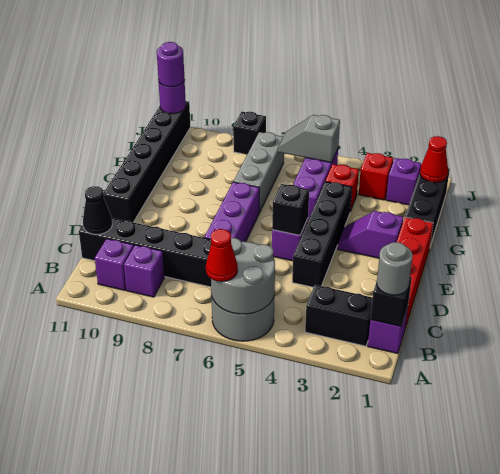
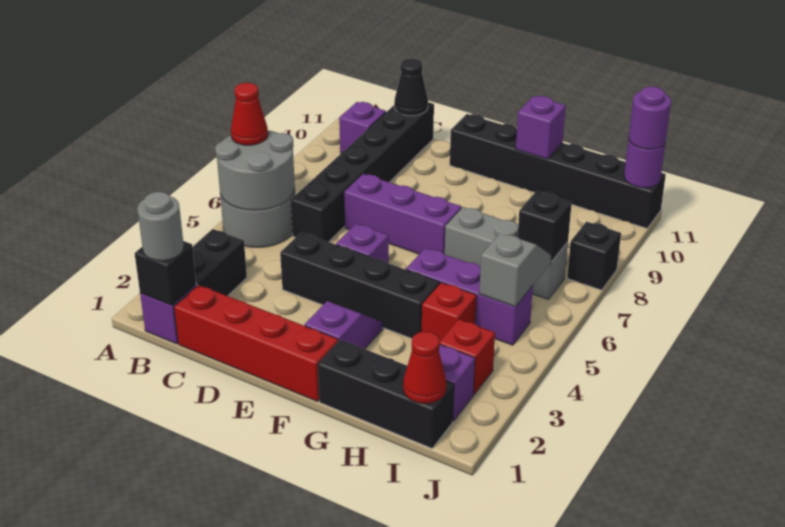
purple 1x1 brick [124,245,164,297] -> purple 1x1 brick moved to [516,96,566,159]
black 1x1 brick [272,184,309,235] -> black 1x1 brick moved to [518,191,572,261]

